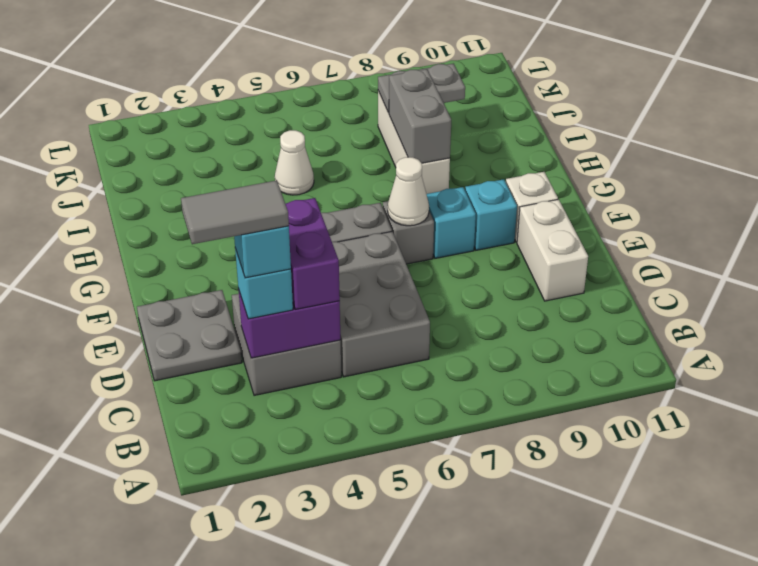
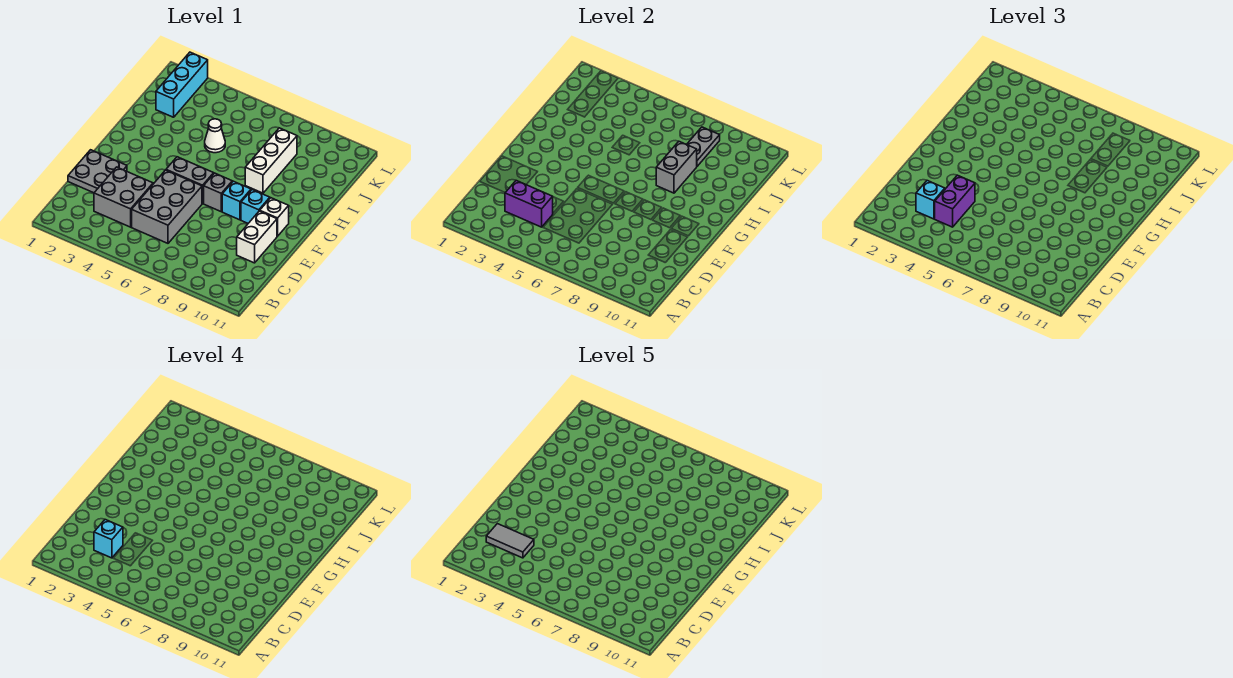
white 1x1 cone [388,157,429,226] -> none
none -> cyan 1x3 brick [156,52,208,117]
grey 1x2 plate [378,64,465,113] -> grey 1x2 plate turned to [687,127,720,166]

